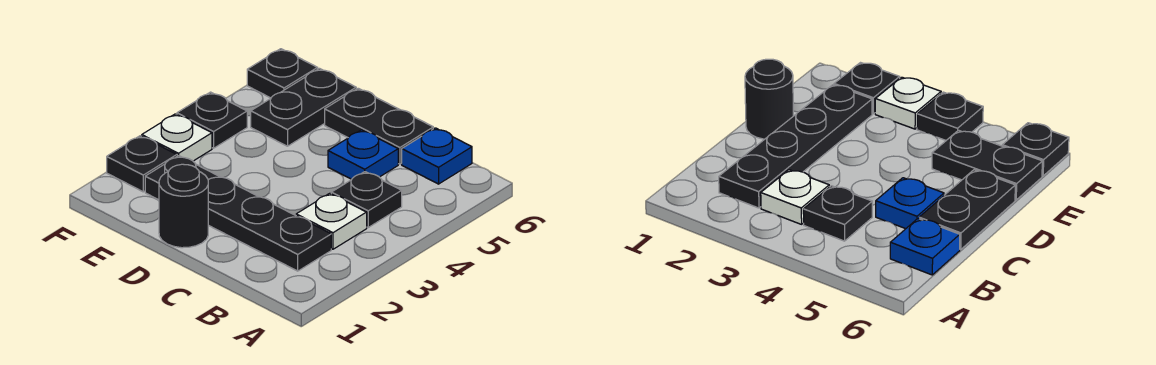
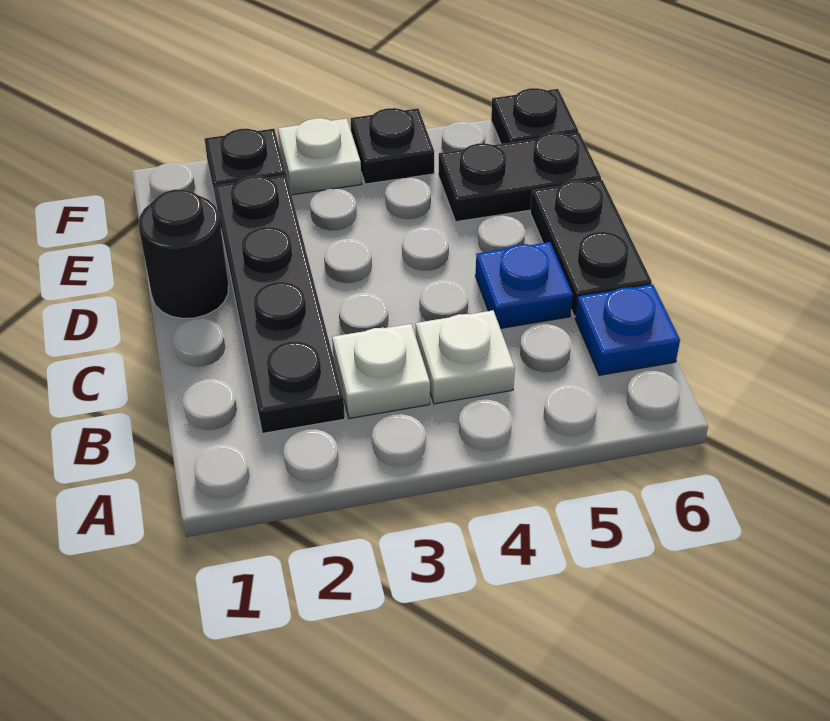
black 1x1 plate [331,172,402,227] -> white 1x1 plate [416,310,515,404]

